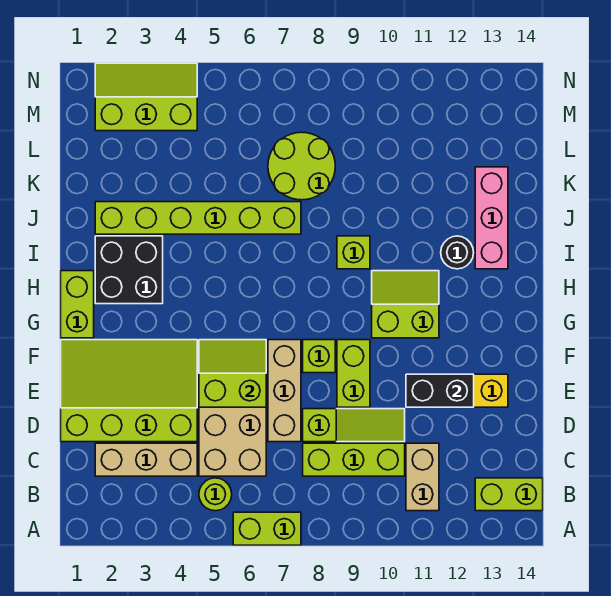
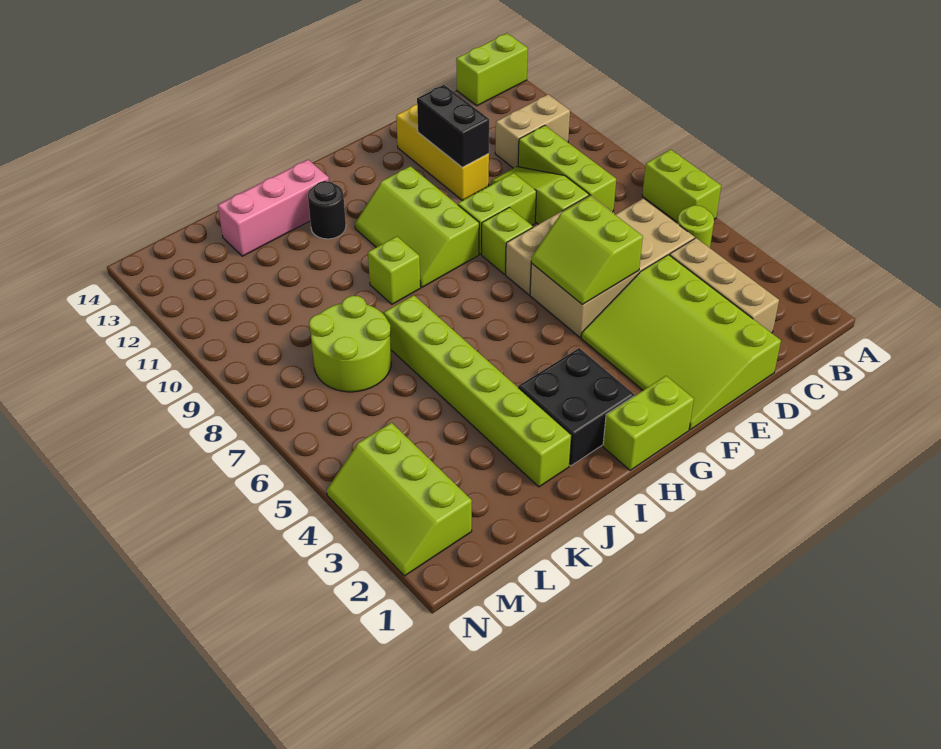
lime 1x2 brick [475,478,543,511] -> lime 1x2 brick turned to [456,33,528,106]
lime 2x2 slope [372,271,439,338] -> lime 2x3 slope [355,166,479,287]

